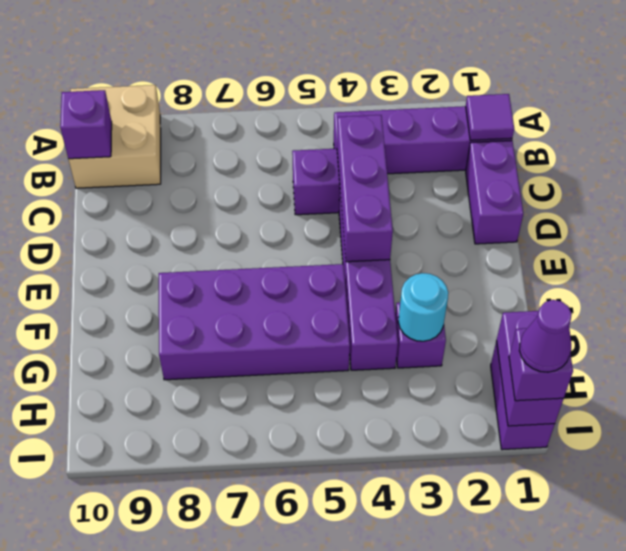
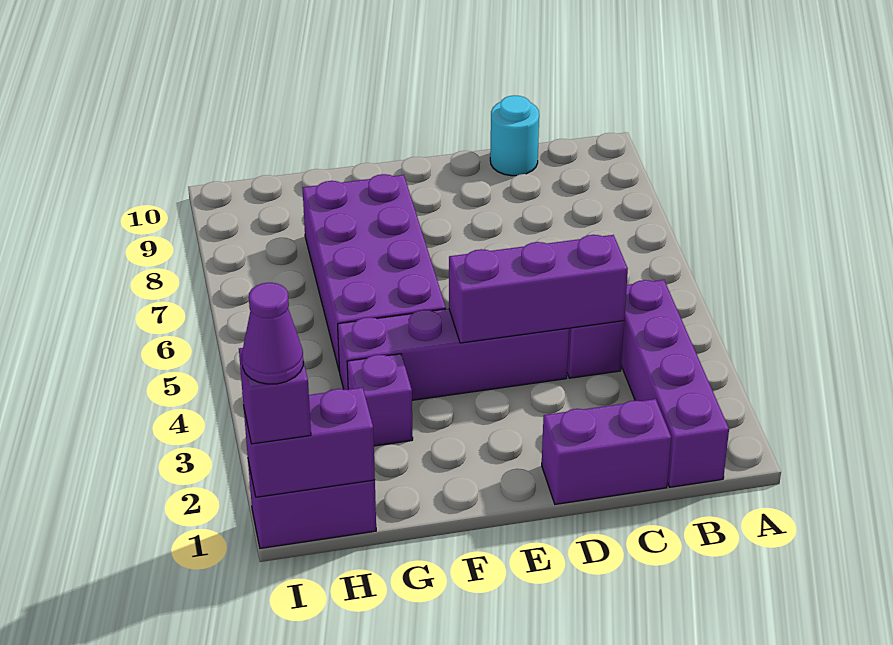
tan 2x2 brick [68,85,161,188] -> none
purple 1x1 tile [466,94,514,140] -> none
purple 1x1 brick [60,90,112,159] -> none
cyan 1x1 round brick [398,273,448,341] -> cyan 1x1 round brick moved to [490,95,539,176]

